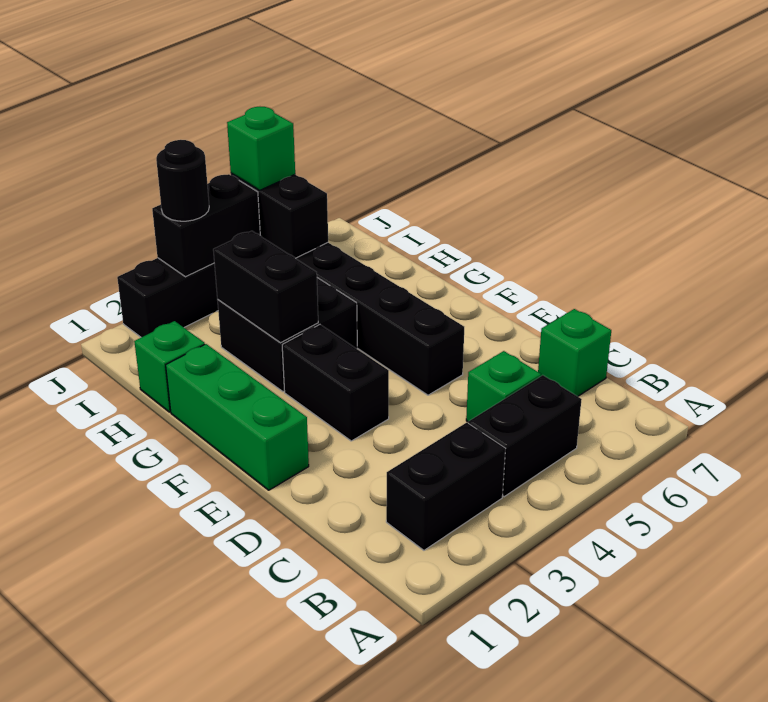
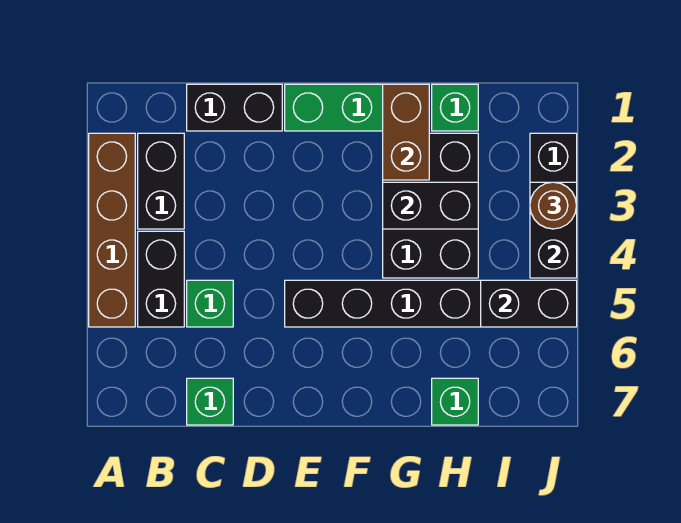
none -> brown 1x4 brick [89,133,135,327]
black 1x2 brick [282,325,389,441] -> black 1x2 brick moved to [187,84,282,131]
none -> brown 1x2 brick [383,84,429,180]
black 2x2 brick [218,278,357,392] -> black 2x3 brick [383,133,478,278]
black 1x1 round brick [156,140,209,221] -> brown 1x1 round brick [530,182,577,229]
green 1x1 brick [227,107,295,190] -> green 1x1 brick moved to [432,378,478,425]

